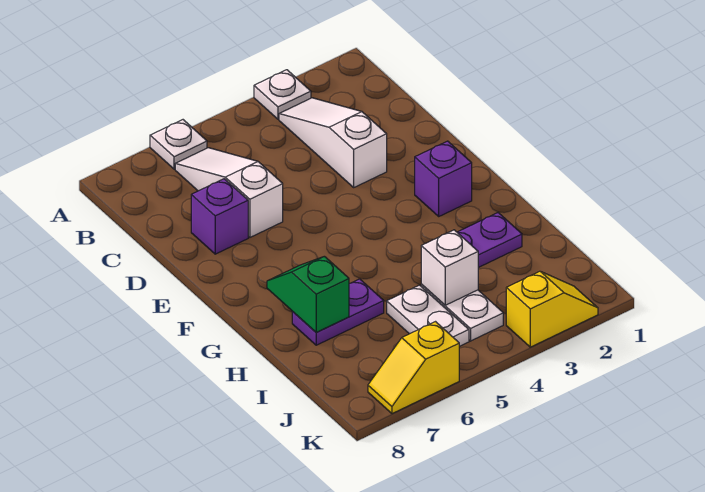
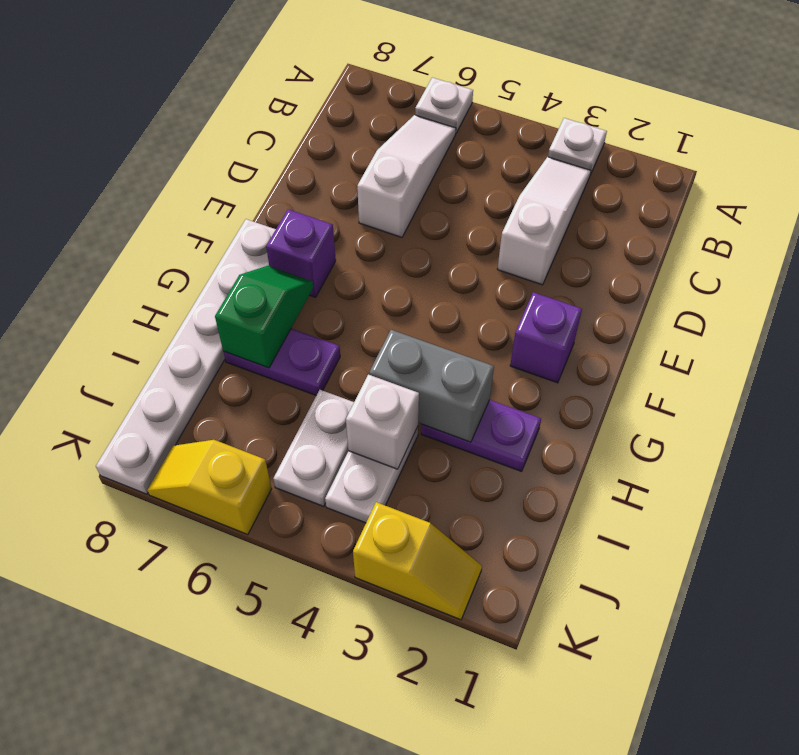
purple 1x1 brick [191,179,248,254] -> purple 1x1 brick moved to [266,209,336,297]
none -> white 1x6 plate [96,219,276,494]
none -> grey 1x2 brick [369,330,494,442]

